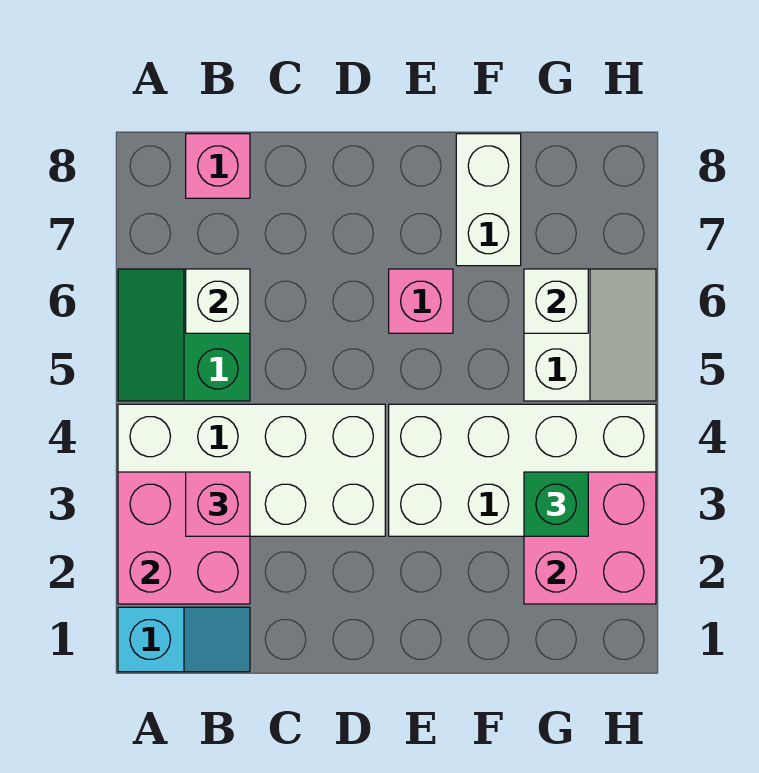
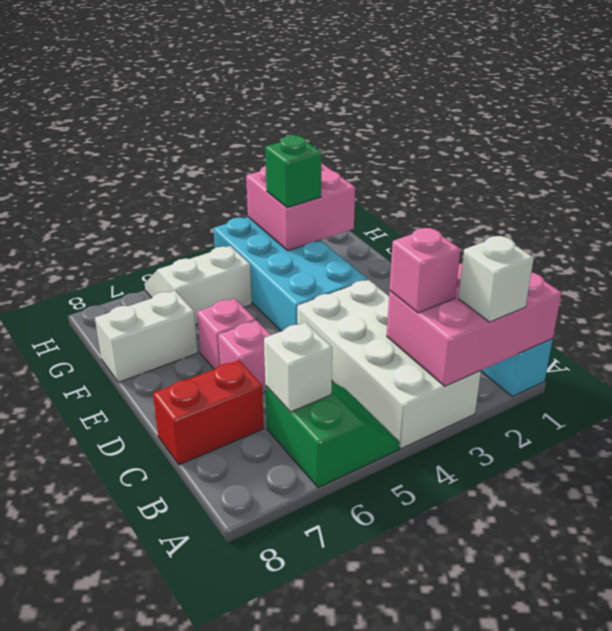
pink 2x2 brick [118,472,250,604] -> pink 2x3 brick [387,263,561,386]
green 2x2 slope [118,269,250,401] -> green 2x2 slope turned to [265,382,400,488]
pink 1x1 brick [186,134,250,198] -> pink 1x1 brick moved to [218,321,271,393]
none -> red 1x2 brick [153,360,264,465]
white 2x4 brick [389,404,656,536] -> cyan 2x4 brick [214,217,367,331]
white 1x1 brick [524,269,588,333] -> white 1x1 brick moved to [458,236,534,322]

